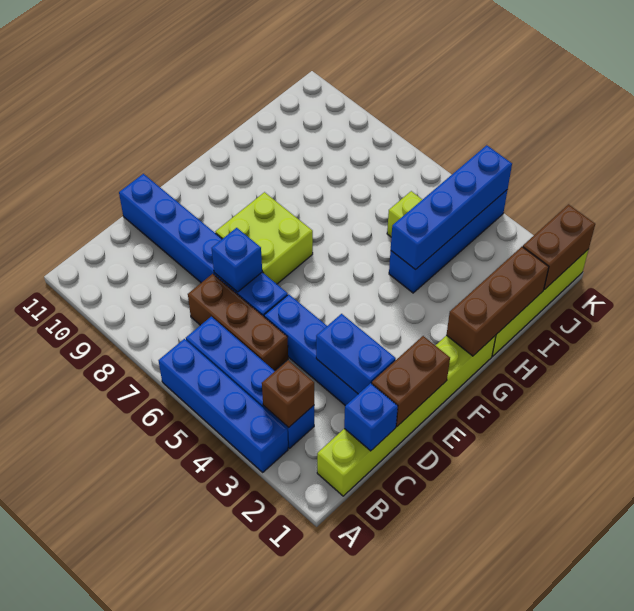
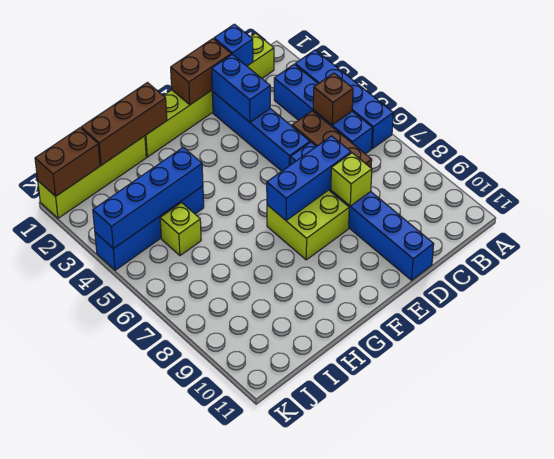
brown 1x1 brick [262,360,314,427] -> brown 1x1 brick moved to [313,73,353,125]
blue 1x1 brick [212,228,262,292] -> blue 1x3 brick [267,136,351,220]
none -> lime 1x1 brick [331,153,372,206]

